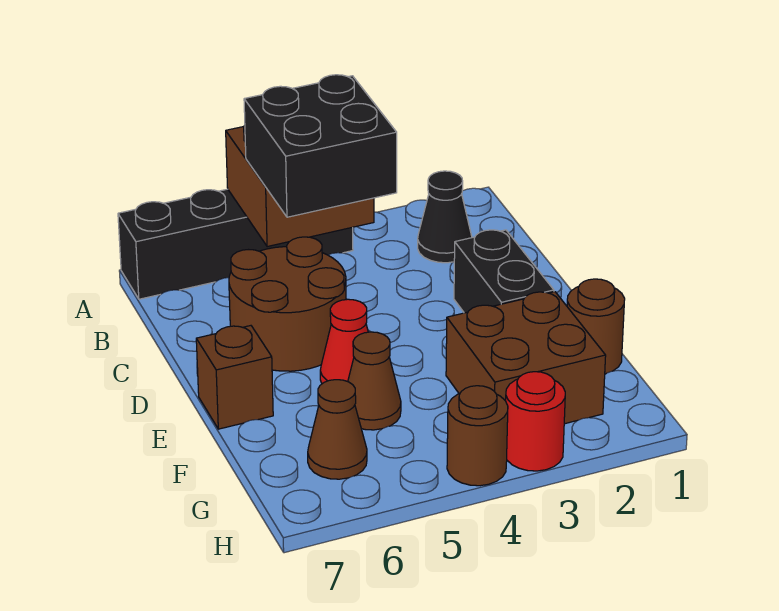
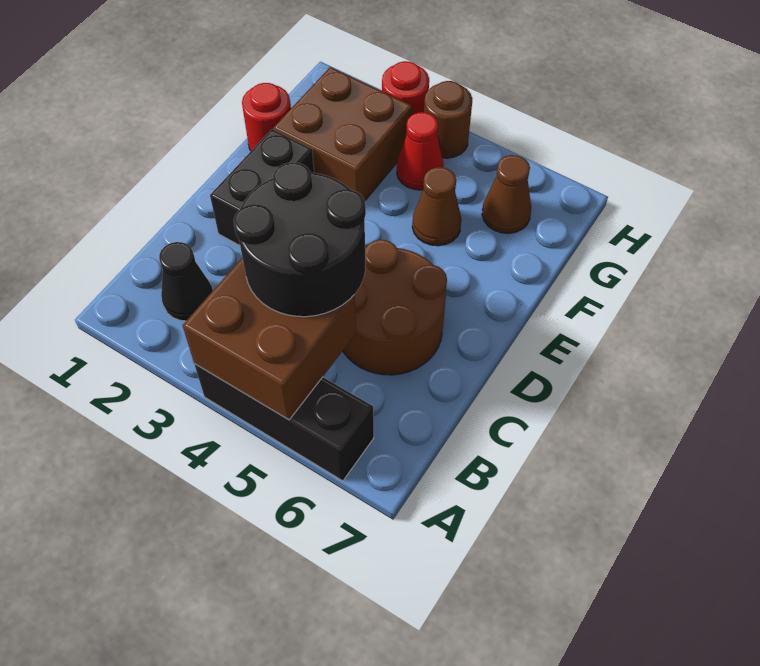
black 1x4 brick [118,189,353,299] -> black 1x3 brick [194,364,374,481]
black 2x2 brick [244,75,397,217] -> black 2x2 round brick [234,162,366,317]
red 1x1 cone [320,299,368,384] -> red 1x1 cone moved to [397,112,444,190]
brown 1x1 brick [196,326,273,429] -> none
brown 1x1 round brick [567,279,625,374] -> red 1x1 round brick [242,83,291,151]

